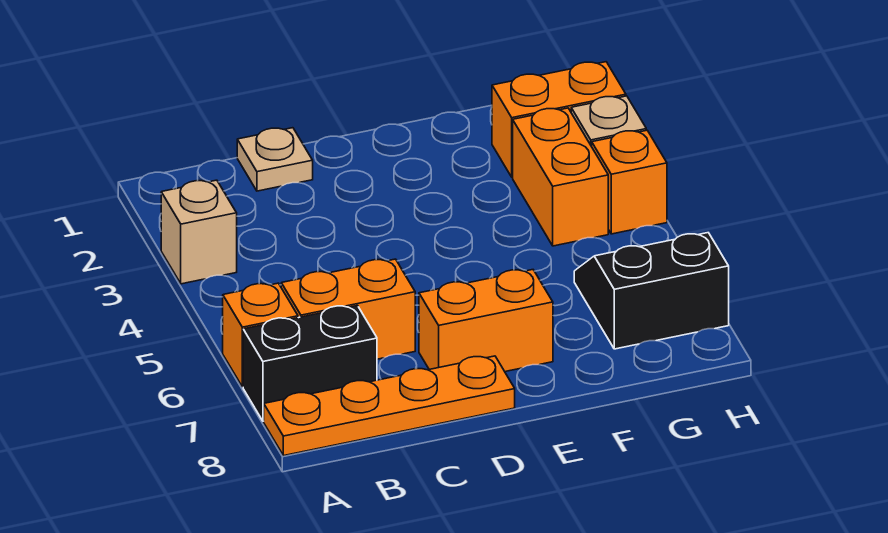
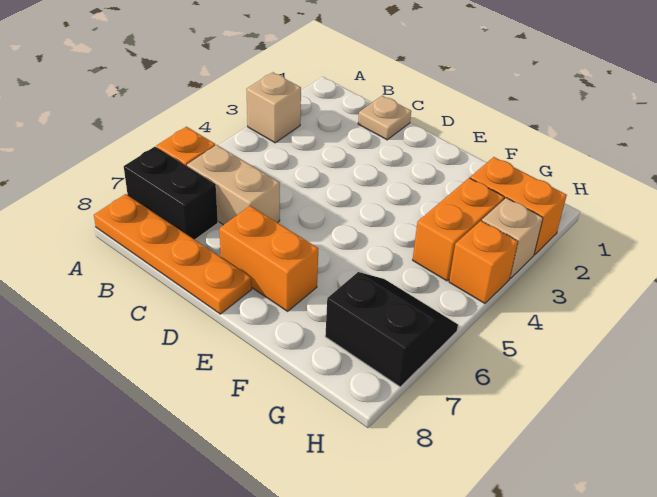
orange 1x2 brick [281,259,415,359] -> tan 1x2 brick [187,145,280,225]

